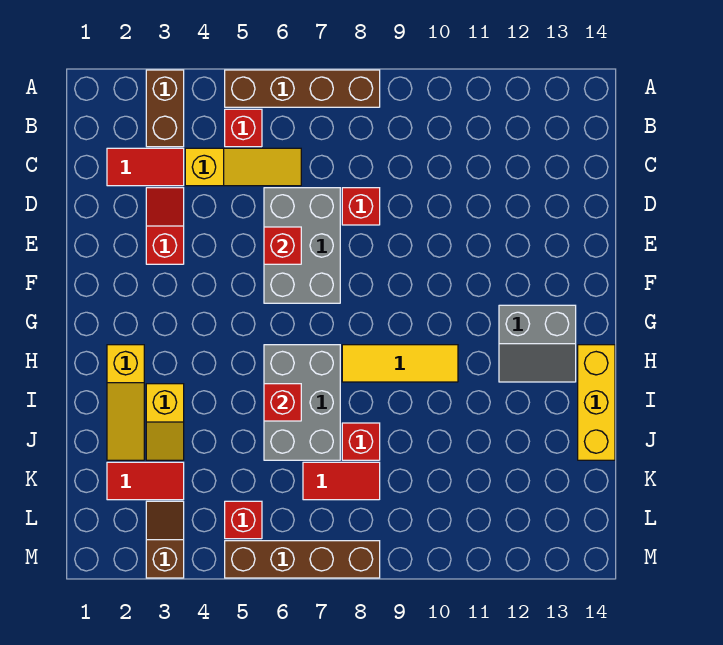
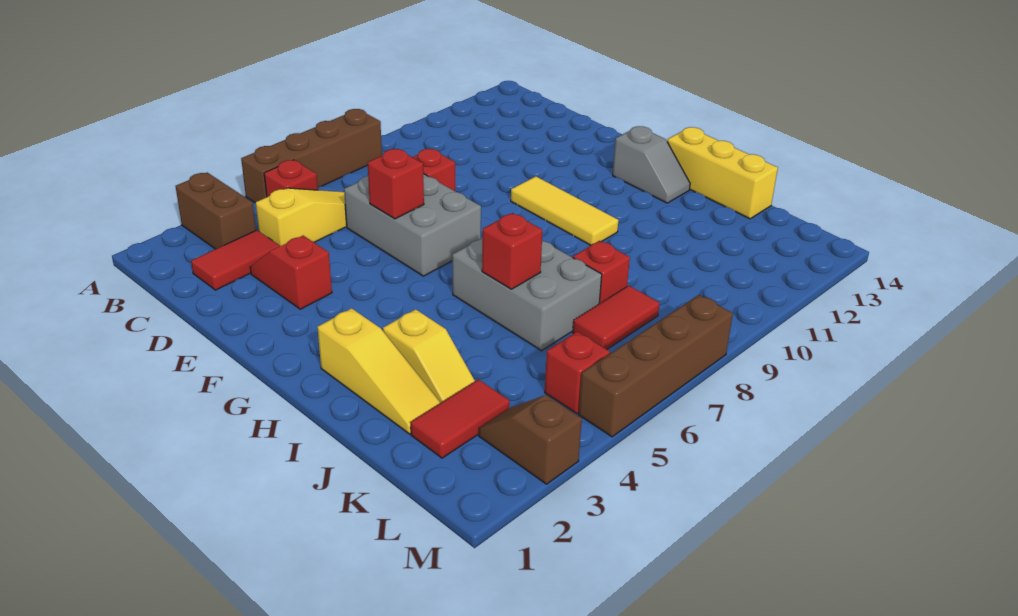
grey 2x2 slope [499,305,576,382] -> grey 1x2 slope [613,126,690,203]
yellow 1x3 tile [342,345,458,382] -> yellow 1x3 tile turned to [511,176,618,245]

